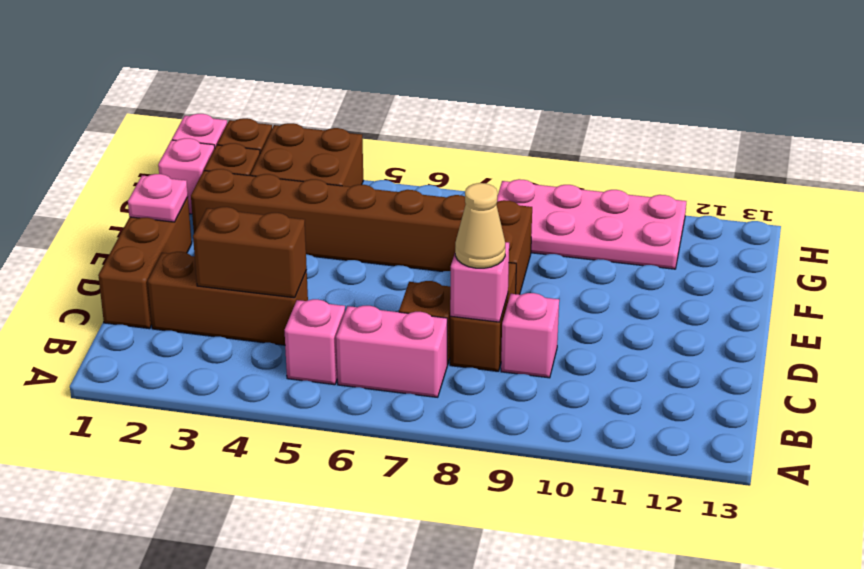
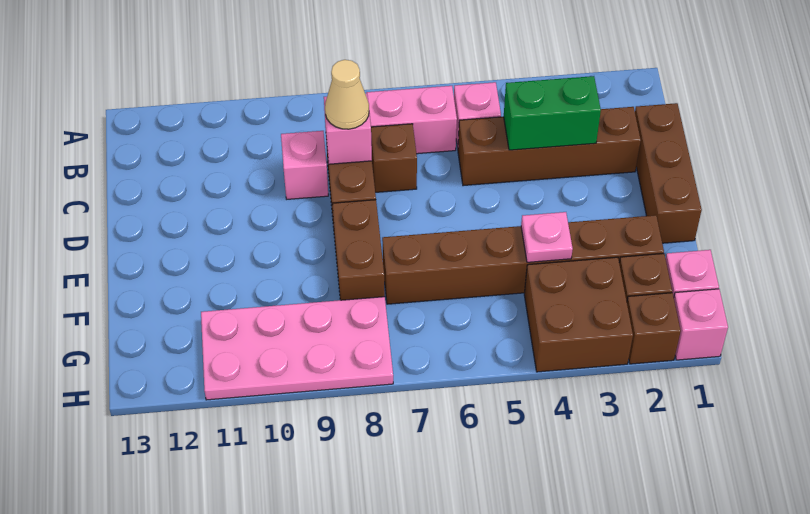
brown 1x3 brick [148,252,308,345] -> brown 1x4 brick [458,107,641,186]
brown 1x2 brick [193,207,307,298] -> green 1x2 brick [504,76,601,150]
pink 1x1 plate [128,174,188,222] -> pink 1x1 plate moved to [521,212,573,262]

